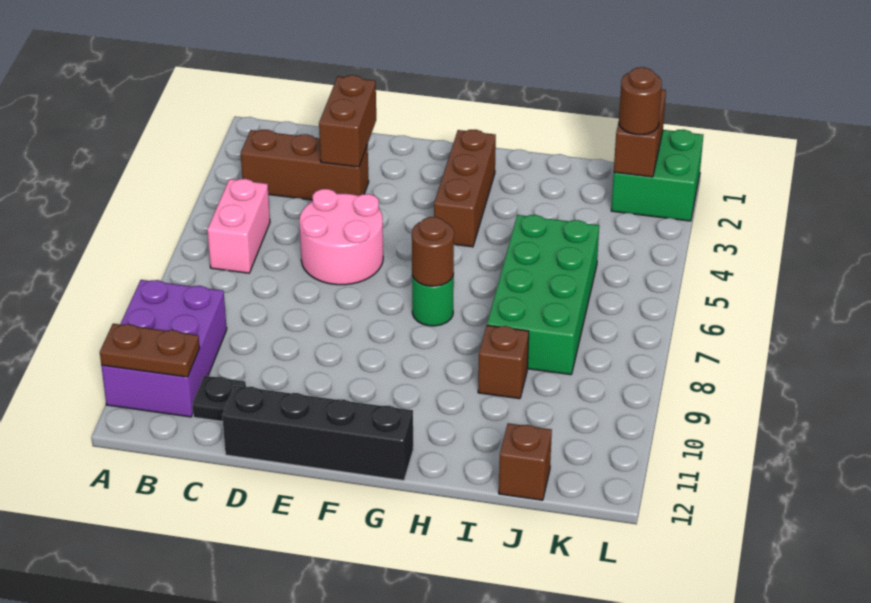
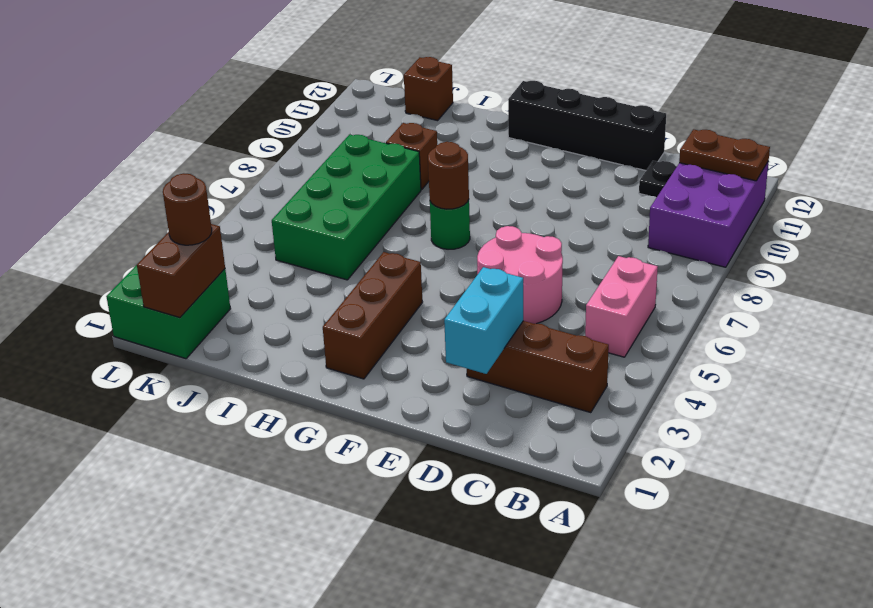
brown 1x2 brick [319,75,376,167] -> cyan 1x2 brick [444,267,523,374]

